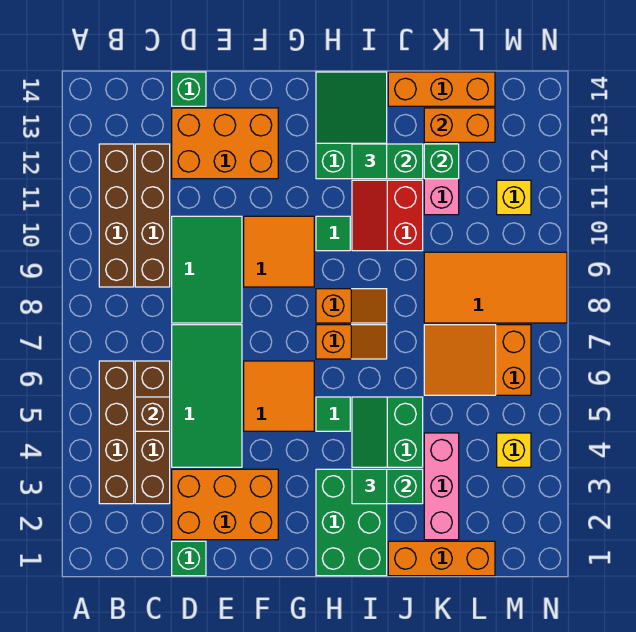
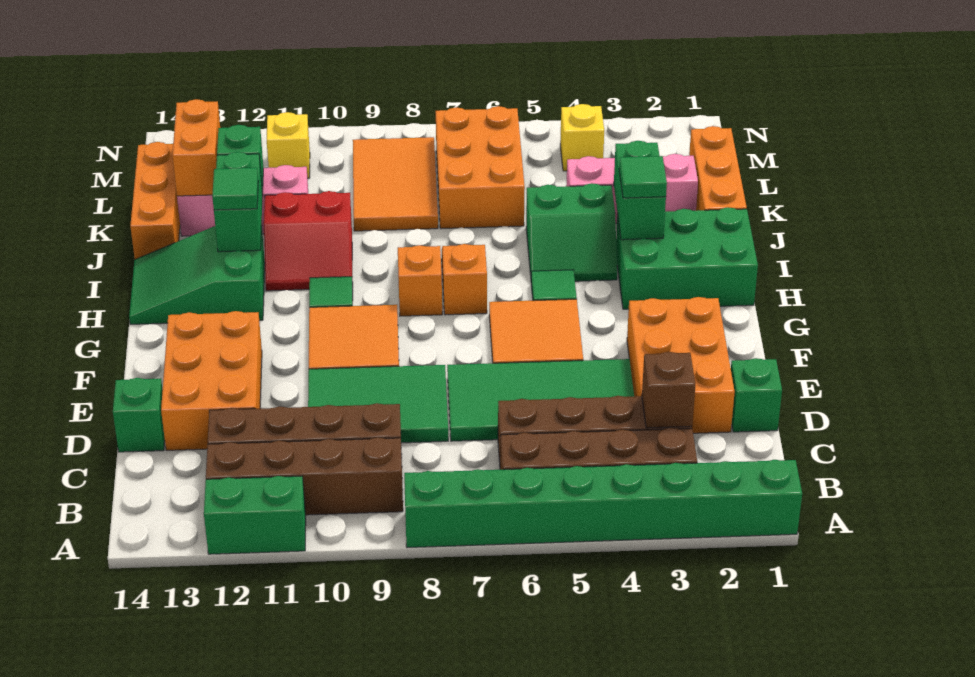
none -> green 1x8 brick [404,460,802,547]
none -> green 1x2 brick [204,476,306,554]
brown 1x1 brick [135,397,170,431] -> brown 1x1 brick moved to [642,352,695,428]
orange 2x3 slope [424,325,531,395] -> orange 2x3 brick [436,106,525,229]
orange 2x4 tile [424,252,567,323] -> orange 2x3 tile [353,137,438,231]

